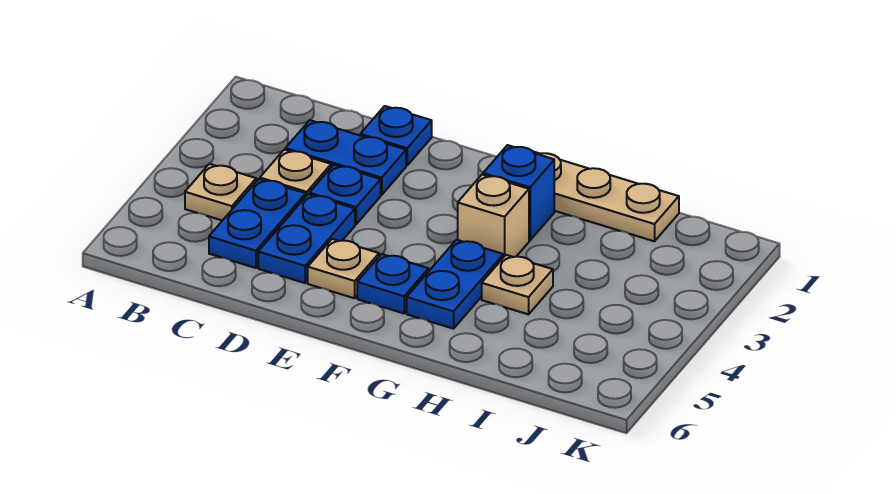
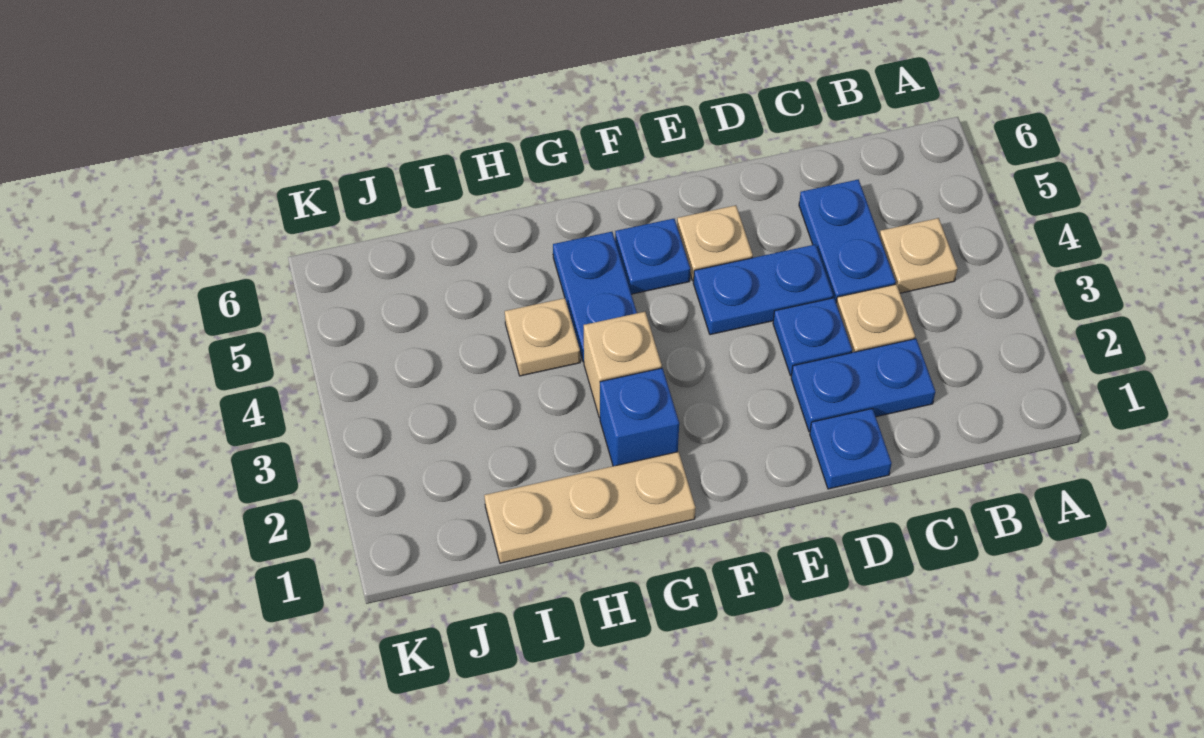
blue 1x2 plate [258,194,355,283] -> blue 1x2 plate turned to [693,244,833,335]

